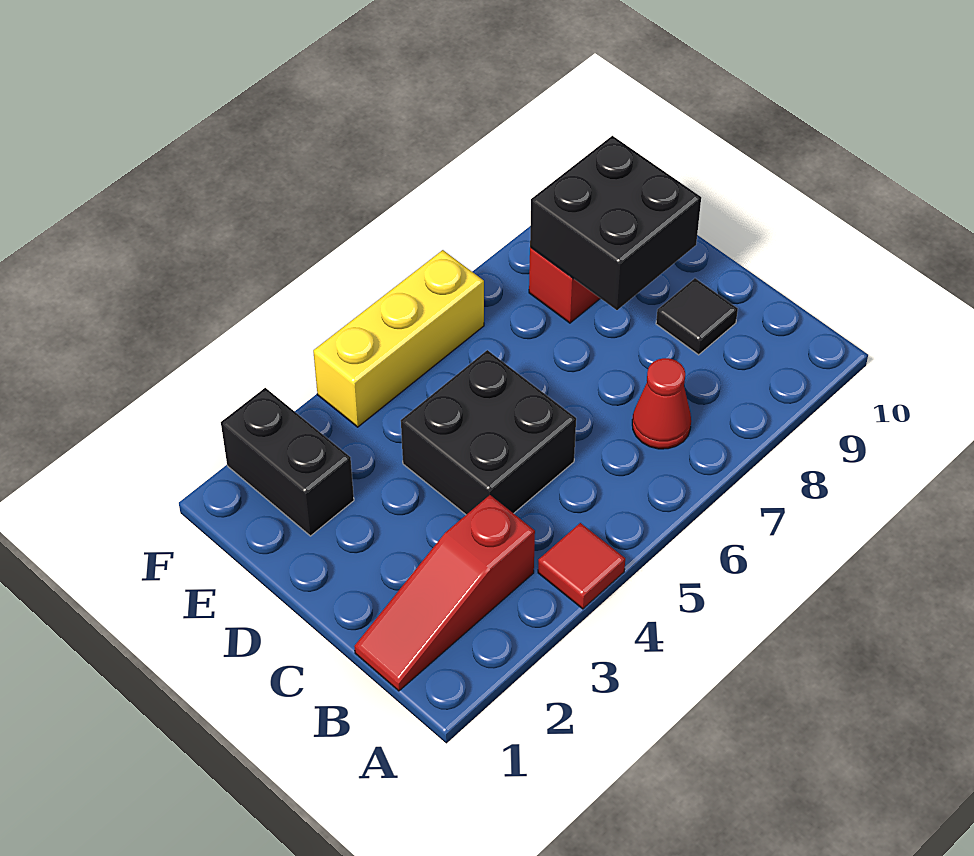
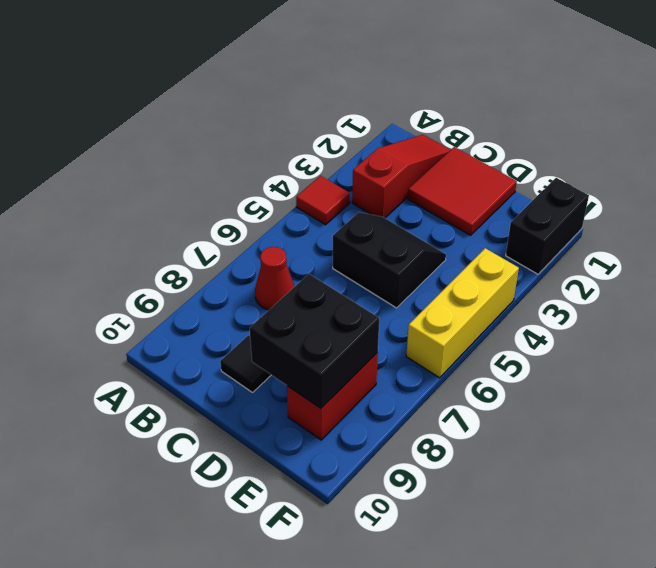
none -> red 2x2 tile [408,147,517,235]
black 2x2 brick [401,350,576,515] -> black 2x2 slope [333,212,446,308]
black 1x2 brick [221,388,354,536] -> black 1x2 brick turned to [506,178,589,274]

